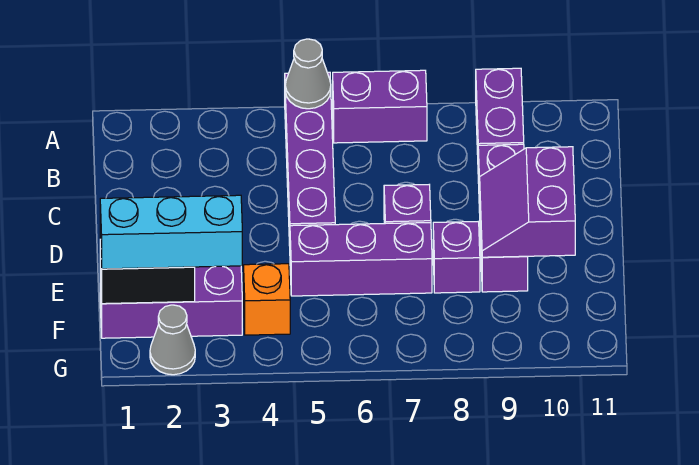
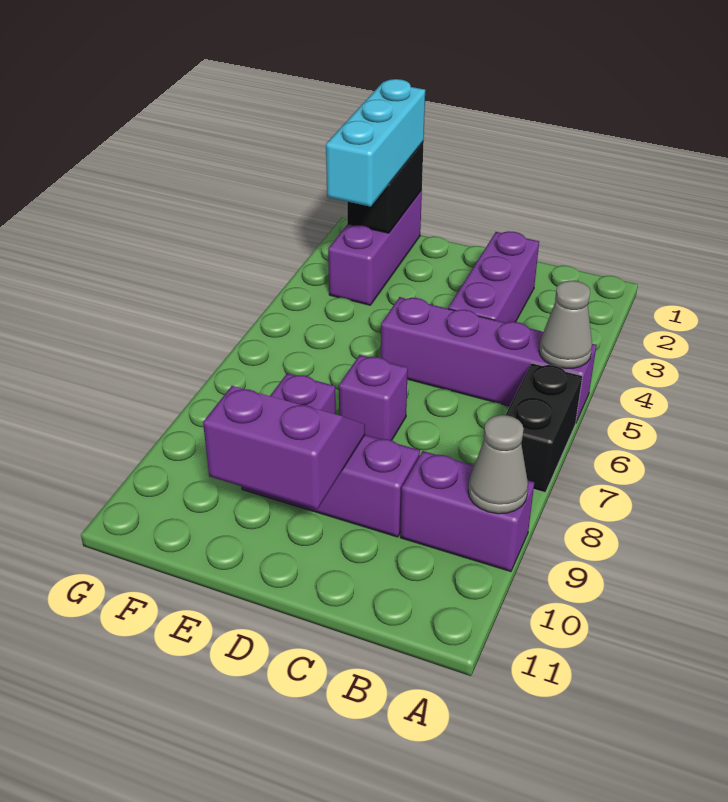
purple 1x2 brick [333,70,427,143] -> black 1x2 brick [506,363,582,493]
purple 1x3 brick [290,223,432,296] -> purple 1x3 brick moved to [448,231,539,323]
orange 1x1 brick [244,264,290,335] -> none
grey 1x1 cone [150,305,195,375] -> grey 1x1 cone moved to [468,415,528,514]

